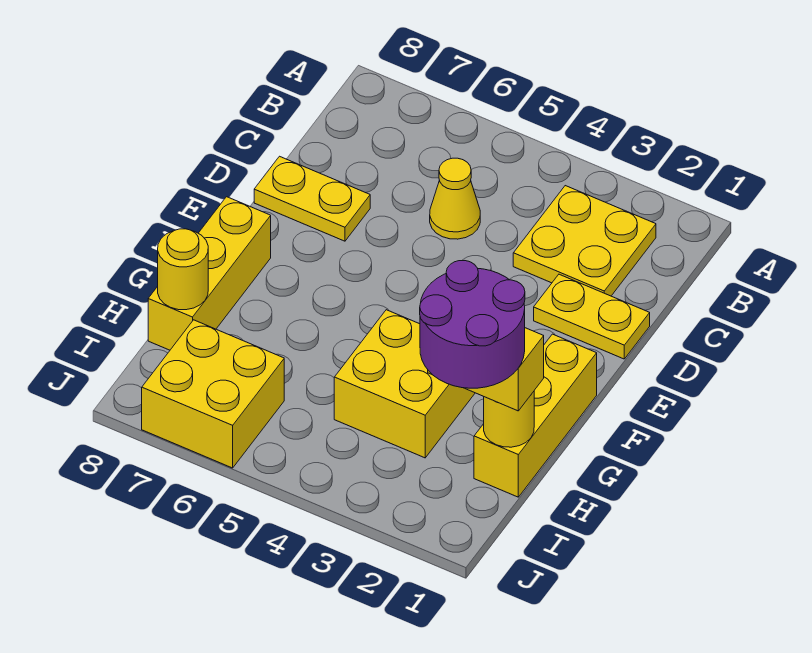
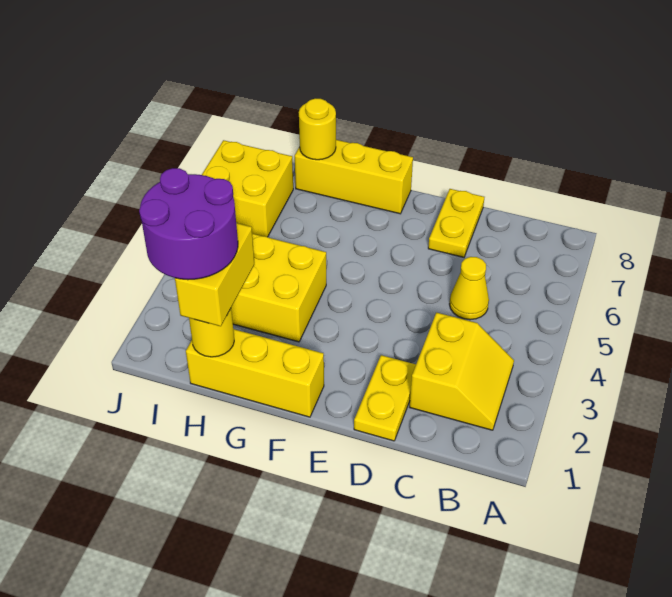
yellow 2x2 plate [513,186,656,296] -> yellow 2x2 slope [410,313,514,430]

